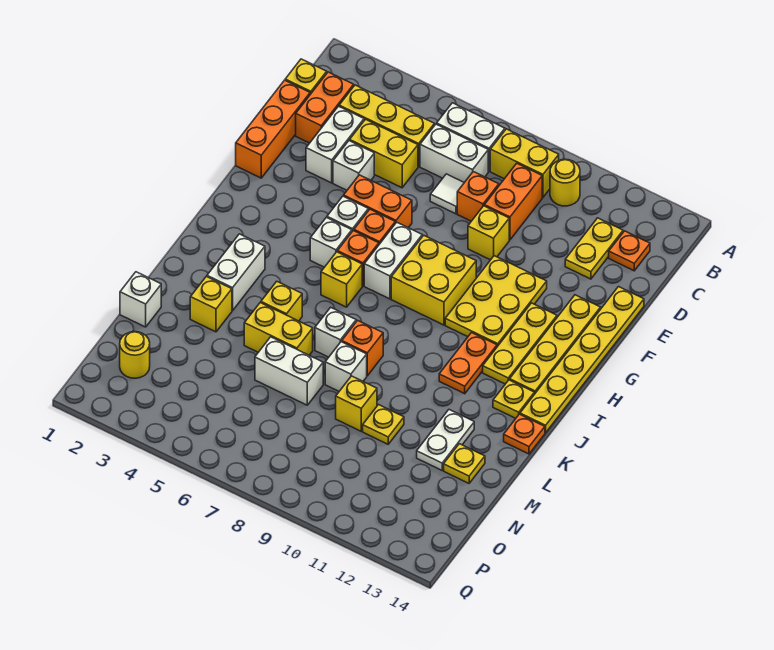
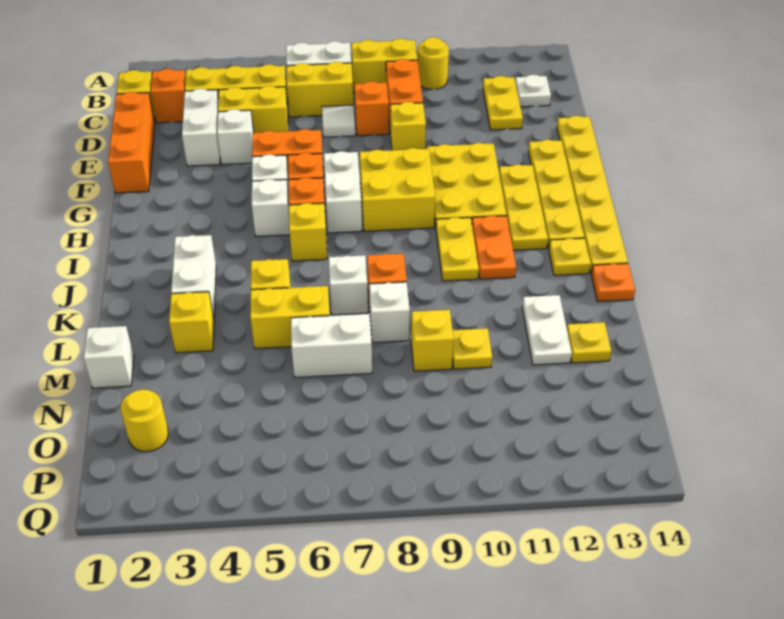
orange 1x2 brick [296,72,354,143] -> orange 1x1 brick [151,69,186,123]
white 1x2 brick [420,124,488,183] -> yellow 1x2 brick [287,62,354,117]
orange 1x1 plate [609,231,650,271] -> white 1x1 plate [515,75,551,107]
none -> yellow 1x2 plate [436,217,479,281]

